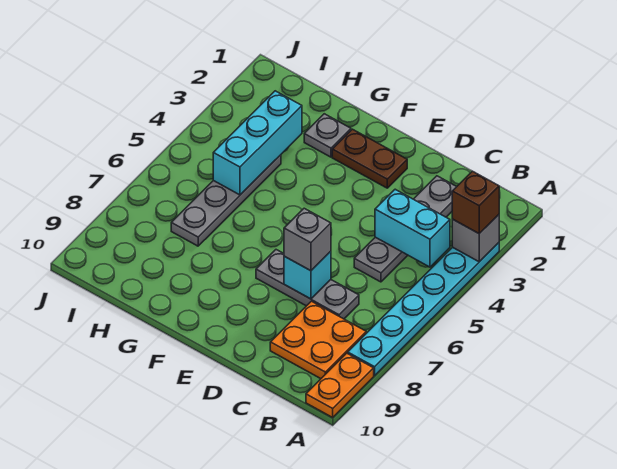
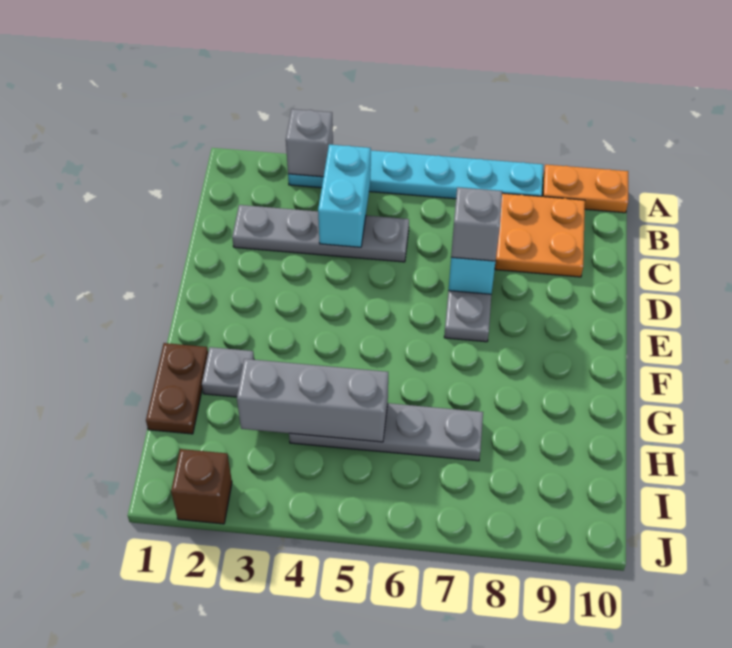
brown 1x1 brick [452,171,499,234] -> brown 1x1 brick moved to [171,449,232,524]
brown 1x2 plate [332,129,407,188] -> brown 1x2 plate moved to [146,343,208,434]
cyan 1x3 brick [213,91,302,195] -> grey 1x3 brick [237,359,388,442]

